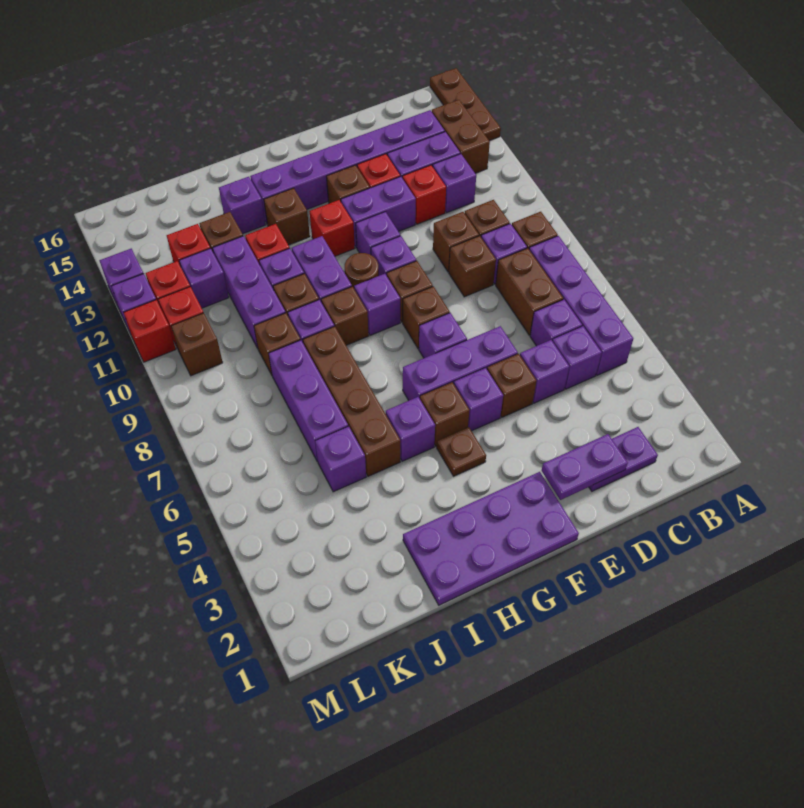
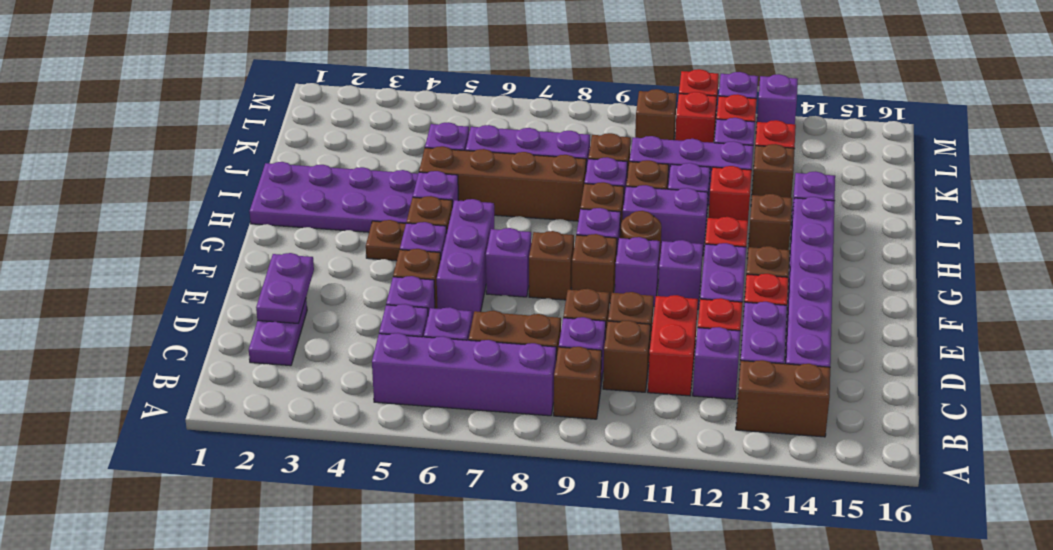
brown 1x3 plate [430,68,501,141] -> none
none -> red 1x2 brick [648,295,698,396]
purple 2x4 plate [403,472,579,605] -> purple 2x4 plate turned to [250,162,418,232]

